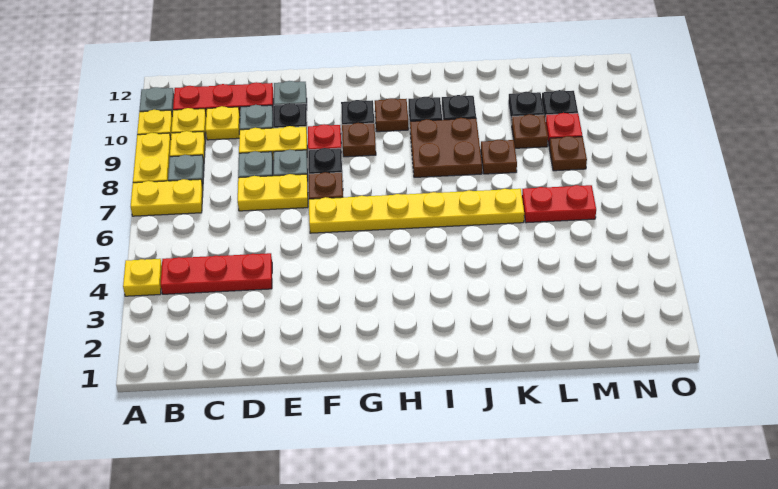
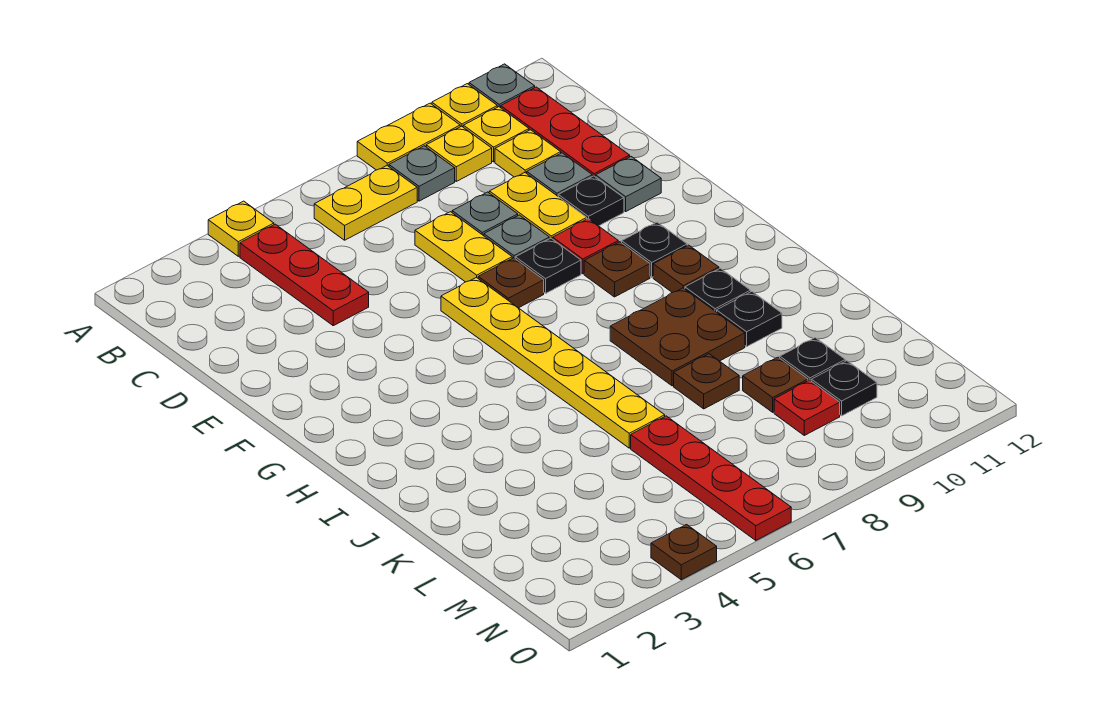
yellow 1x2 plate [131,179,203,216] -> yellow 1x2 plate turned to [314,166,417,240]
red 1x2 plate [522,185,596,223] -> red 1x4 plate [631,416,791,540]
brown 1x1 plate [549,136,587,171] -> brown 1x1 plate moved to [651,525,717,580]

